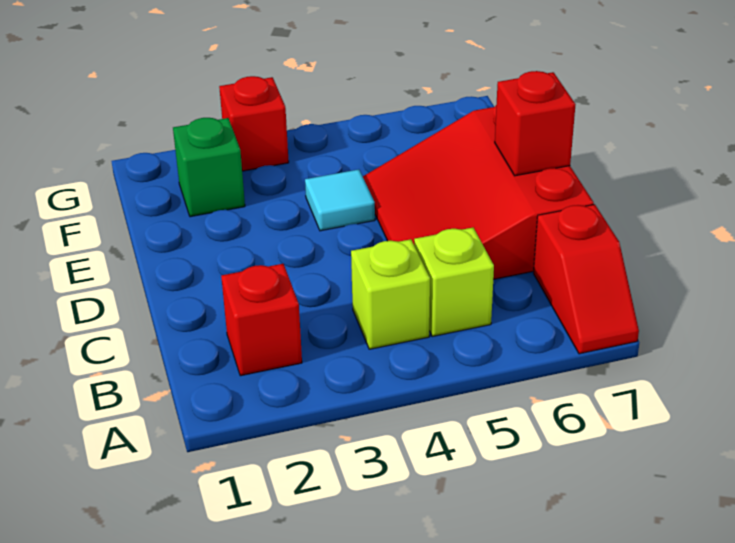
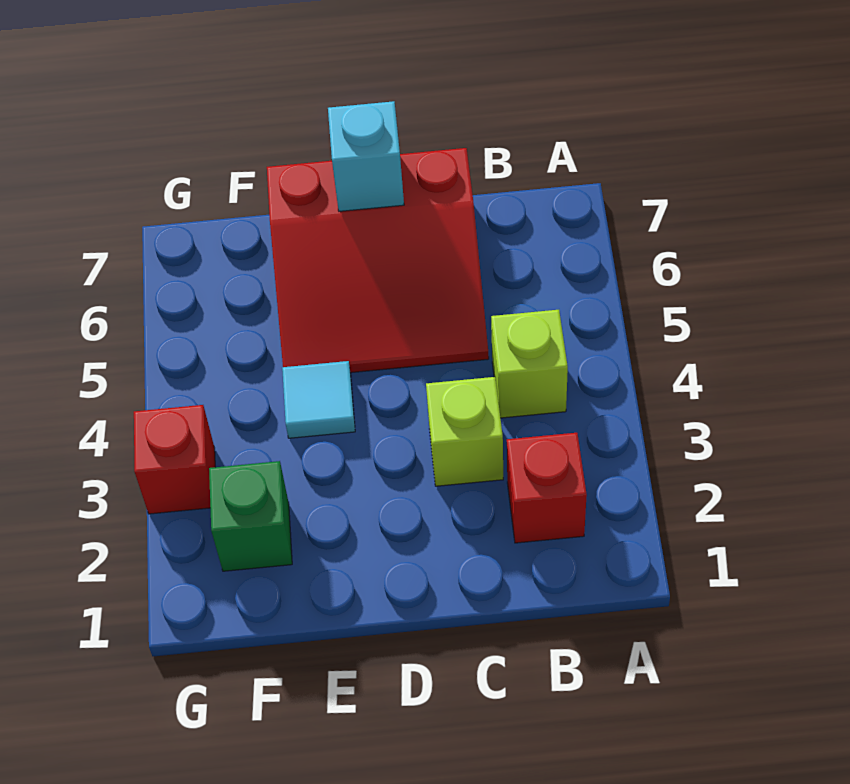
red 1x2 slope [533,204,639,354] -> none
lime 1x1 brick [414,228,494,336] -> lime 1x1 brick moved to [426,377,503,486]
red 1x1 brick [495,71,576,176] -> cyan 1x1 brick [328,101,404,211]

